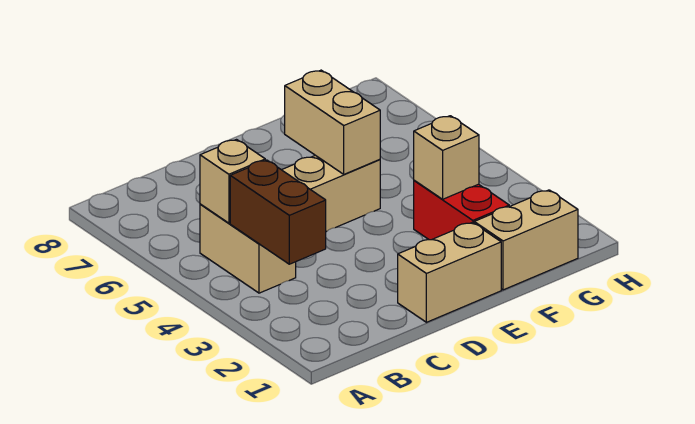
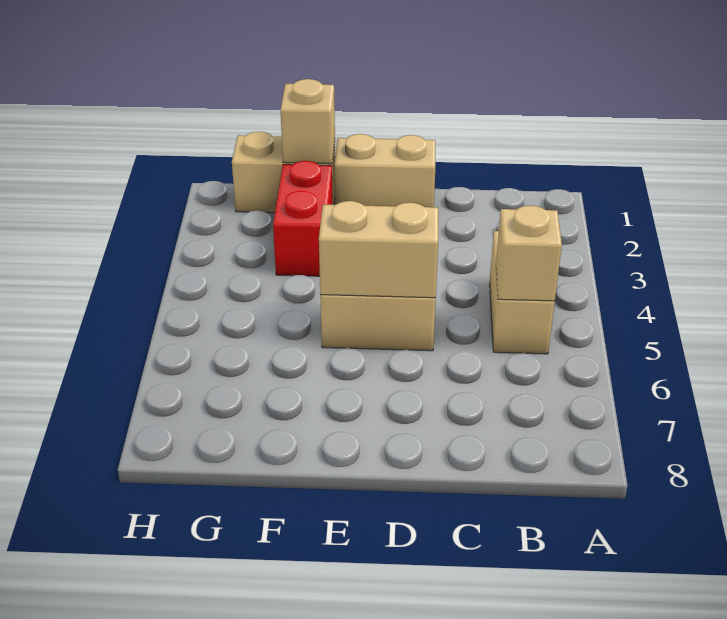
brown 1x2 brick [230,160,326,264] -> none
tan 1x2 brick [285,70,380,174] -> tan 1x2 brick turned to [319,201,438,298]
tan 1x1 brick [414,116,479,199] -> tan 1x1 brick moved to [280,79,335,164]

